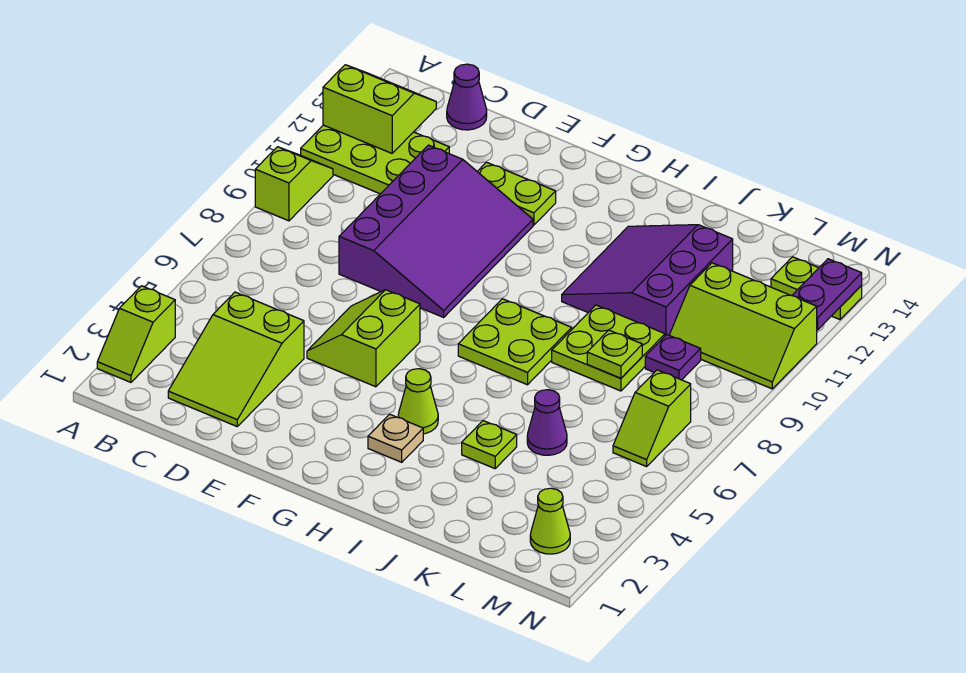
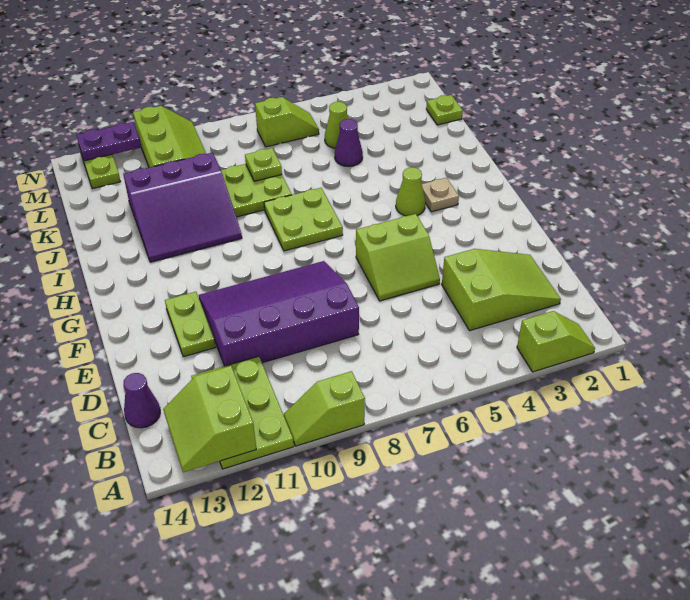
lime 1x1 plate [462,421,517,469] -> lime 1x1 plate moved to [426,95,463,125]
purple 1x1 plate [645,335,701,380] -> none
lime 1x1 cone [530,488,570,554] -> lime 1x1 cone moved to [325,102,348,148]

